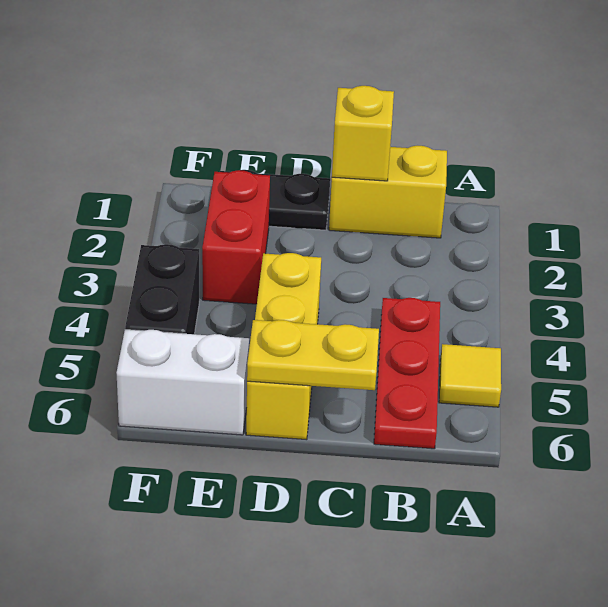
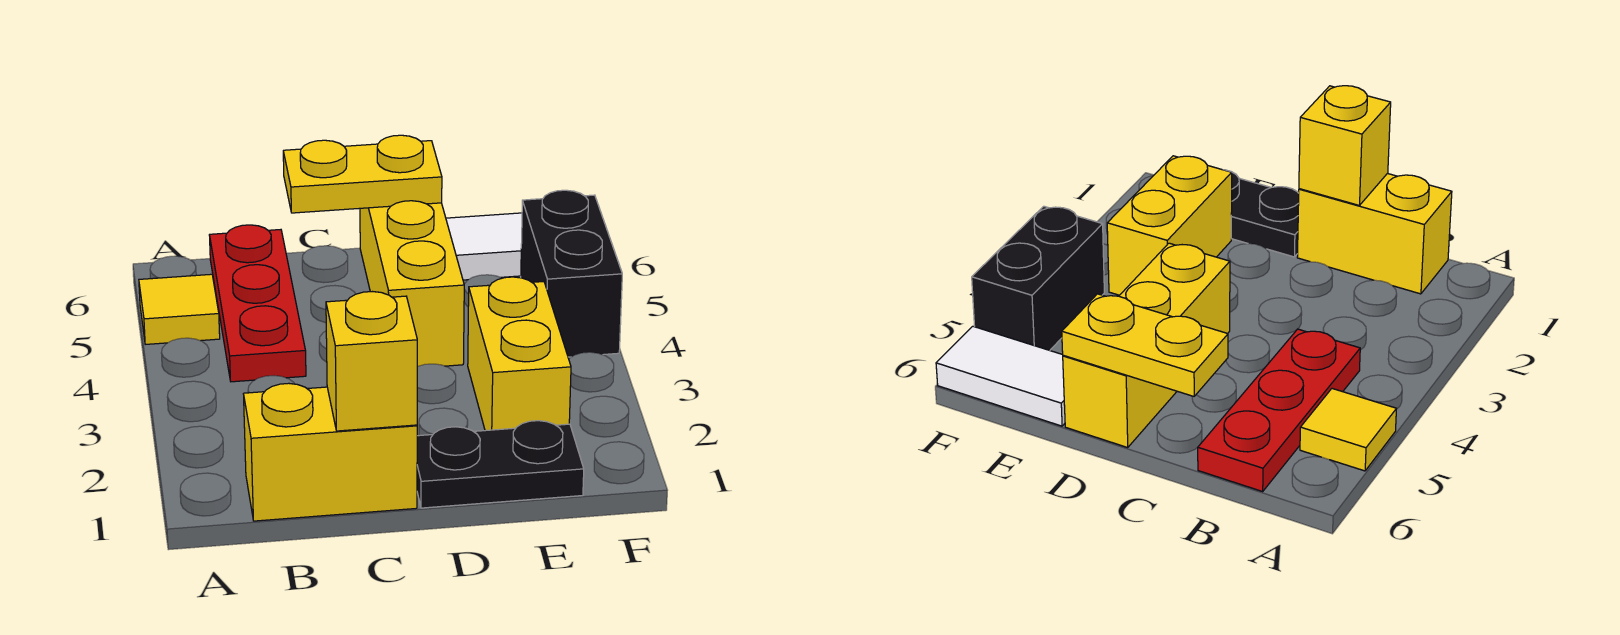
red 1x2 brick [202,170,270,304] -> yellow 1x2 brick [468,277,571,431]
white 1x2 brick [117,330,249,435] -> white 1x2 tile [446,213,522,280]

